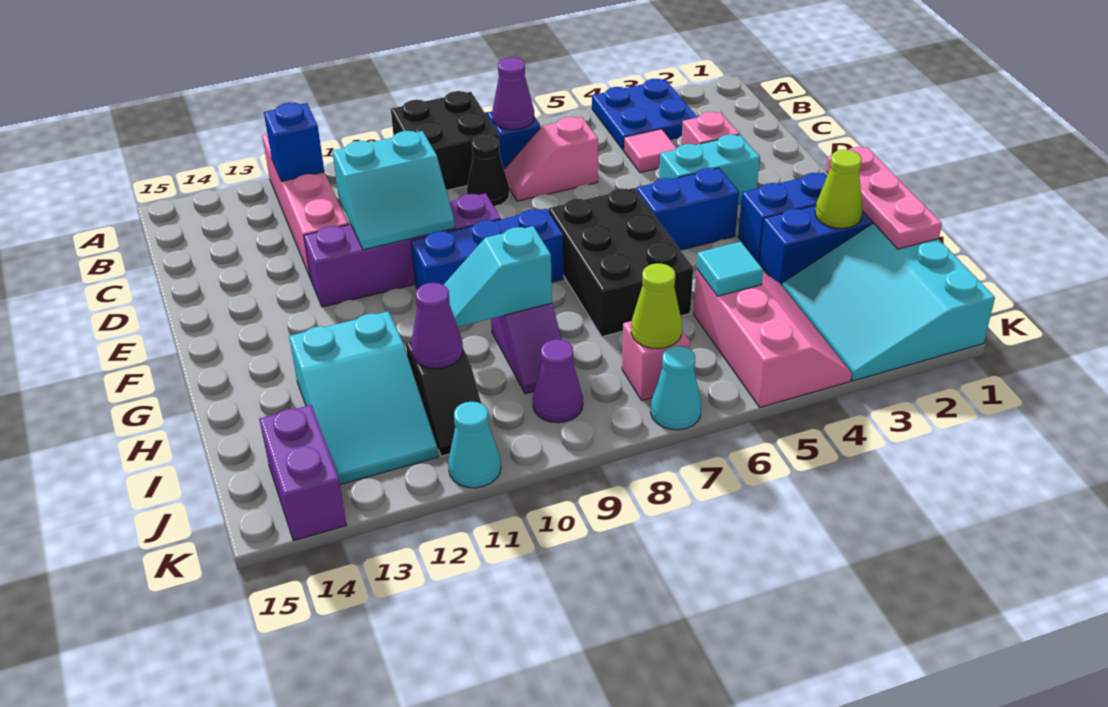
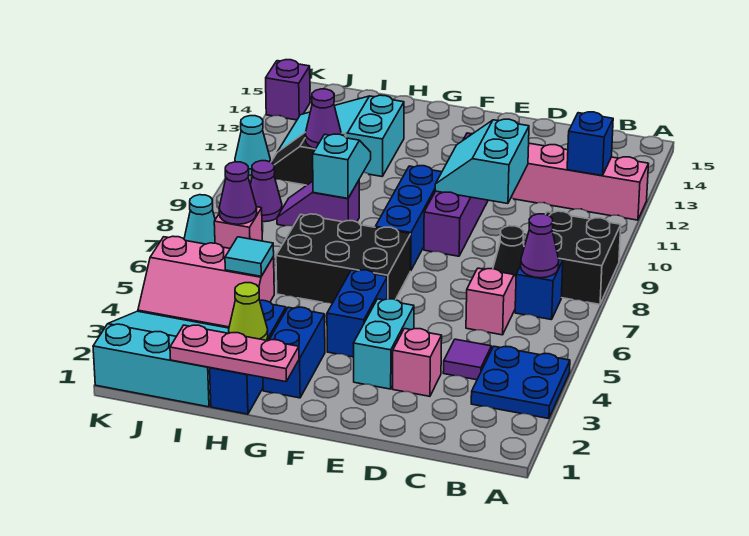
pink 1x1 tile [624,129,677,173] -> purple 1x1 tile [443,339,492,380]
lime 1x1 cone [631,263,682,349] -> purple 1x1 cone [219,162,257,224]
purple 1x2 brick [259,405,346,541] -> purple 1x1 brick [266,60,310,120]

